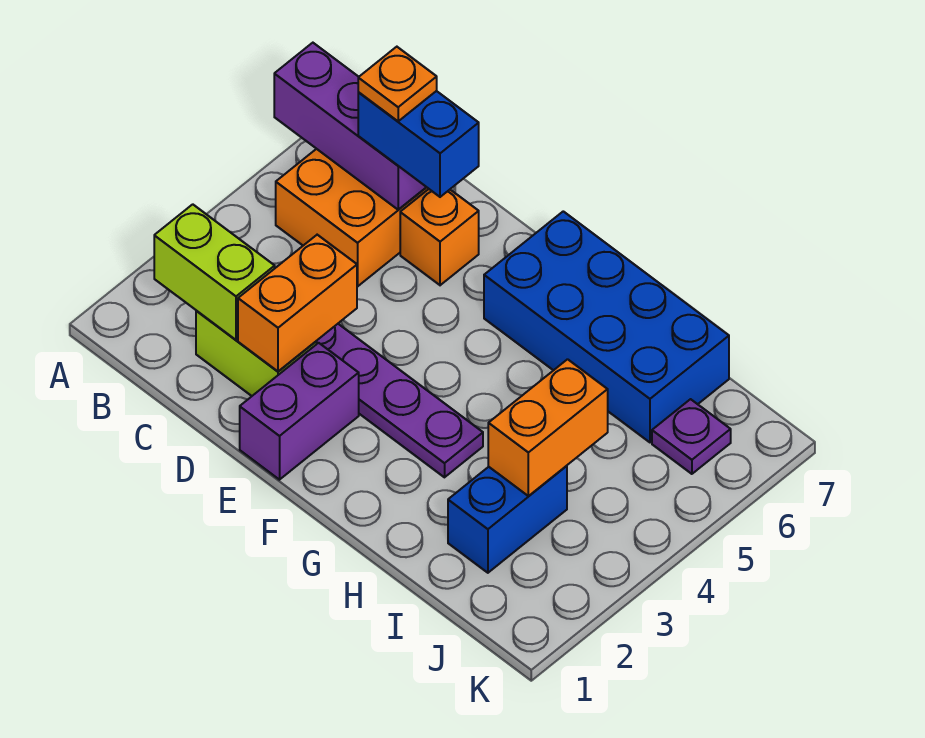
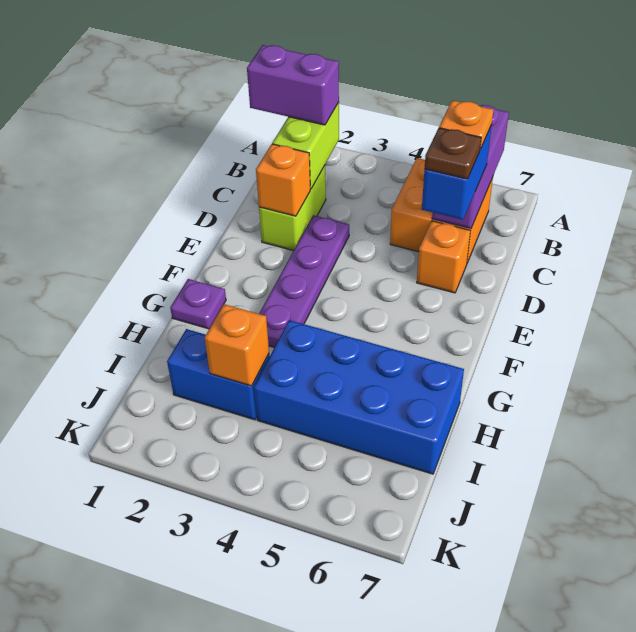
orange 1x2 brick [238,235,357,371] -> orange 1x1 brick [256,144,310,216]
none -> brown 1x1 plate [425,128,481,179]
purple 1x2 brick [240,343,359,480] -> purple 1x2 brick moved to [247,45,339,125]
blue 2x4 brick [484,211,729,442] -> blue 2x4 brick turned to [254,320,464,474]
orange 1x2 brick [488,359,608,496] -> orange 1x1 brick [205,304,269,386]
purple 1x1 plate [652,399,731,474] -> purple 1x1 plate moved to [170,279,226,329]

